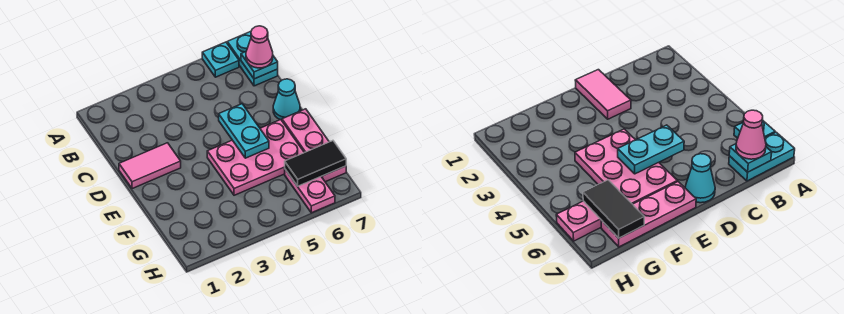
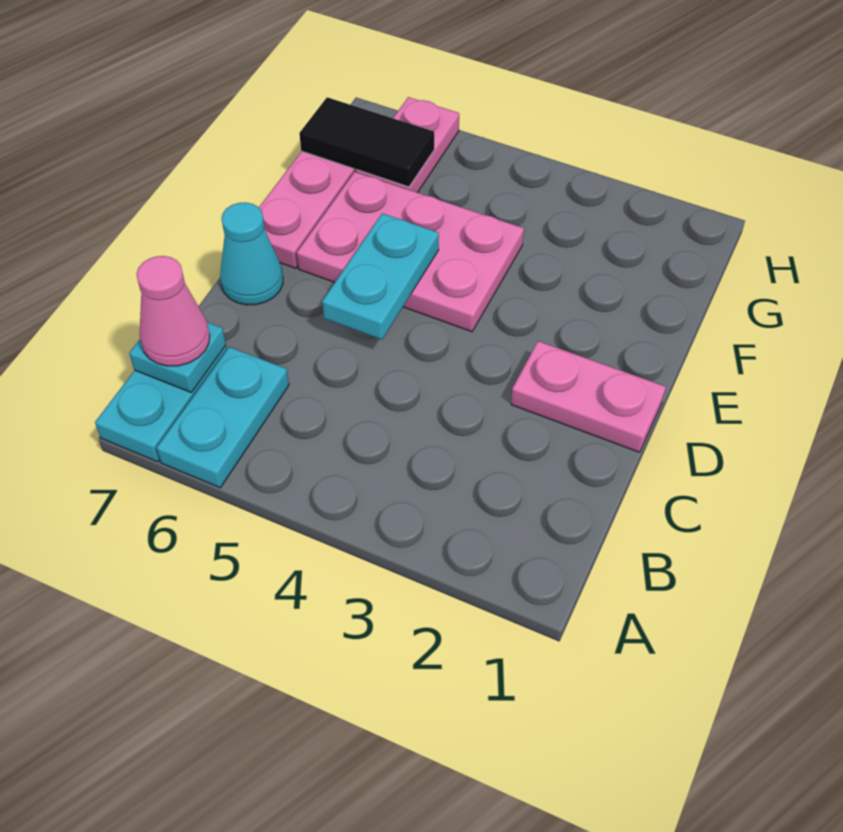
cyan 1x1 plate [202,42,239,77] -> cyan 1x2 plate [157,347,289,488]
pink 1x2 tile [119,143,181,189] -> pink 1x2 plate [511,341,666,452]

